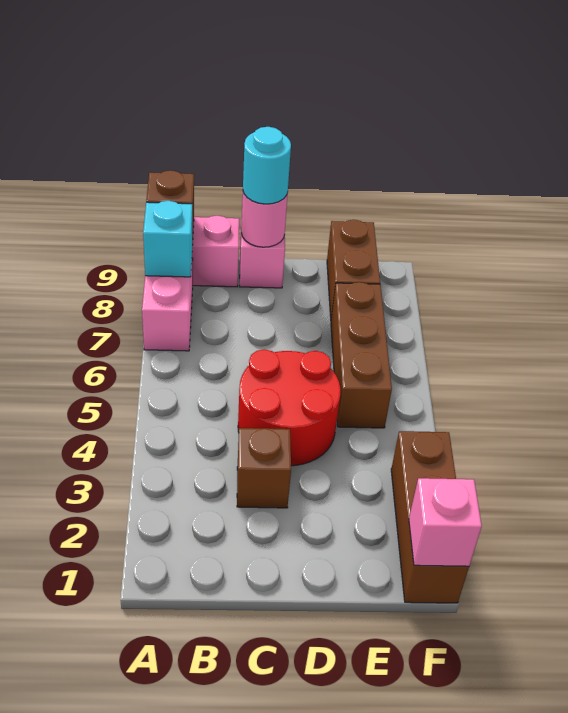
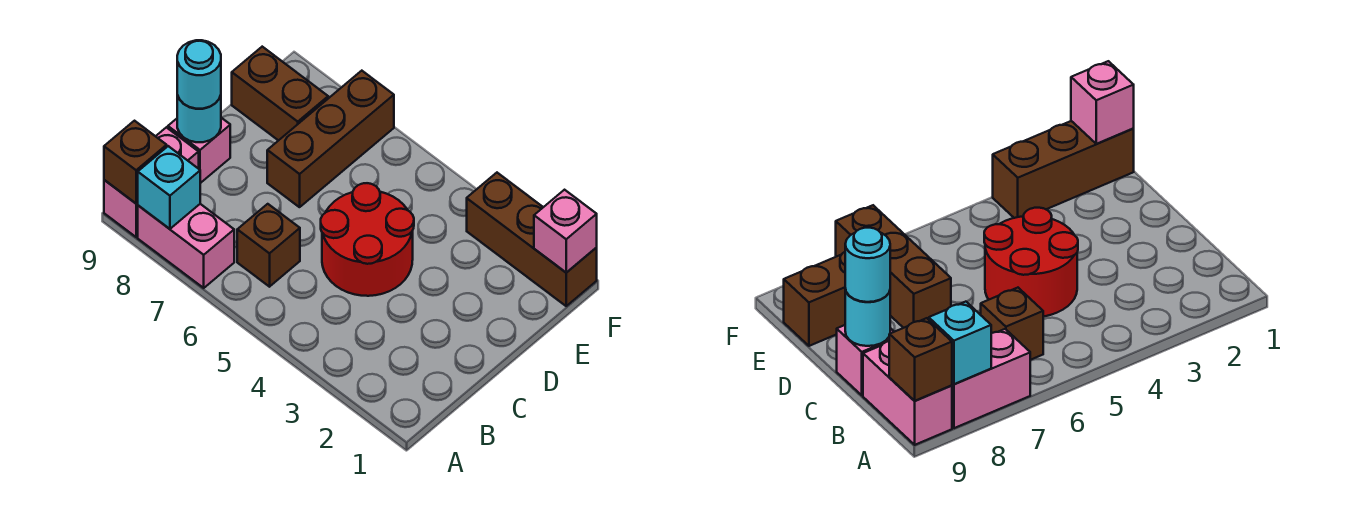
brown 1x1 brick [237,428,291,508] -> brown 1x1 brick moved to [237,204,300,287]
pink 1x1 round brick [241,192,288,247] -> cyan 1x1 round brick [177,95,221,142]
brown 1x3 brick [331,282,392,428] -> brown 1x3 brick turned to [267,71,394,207]

